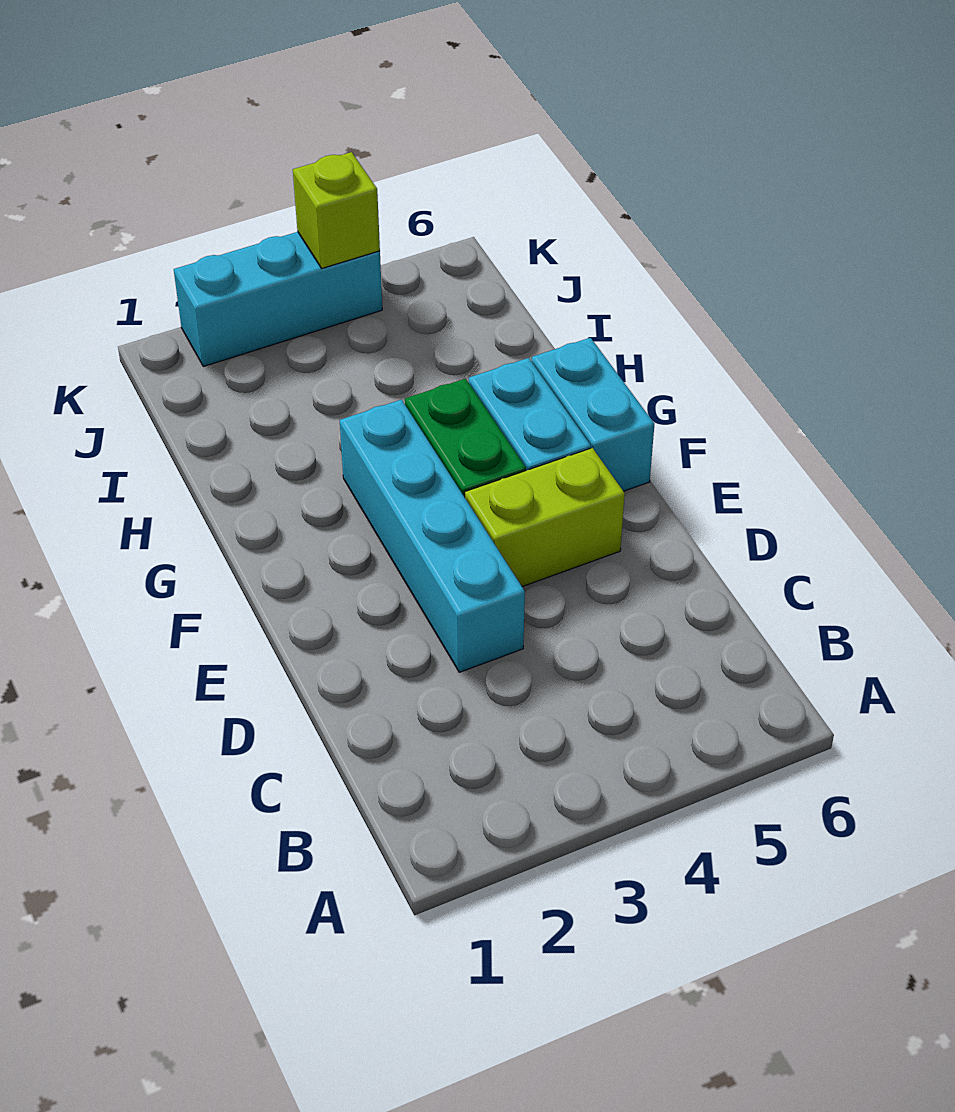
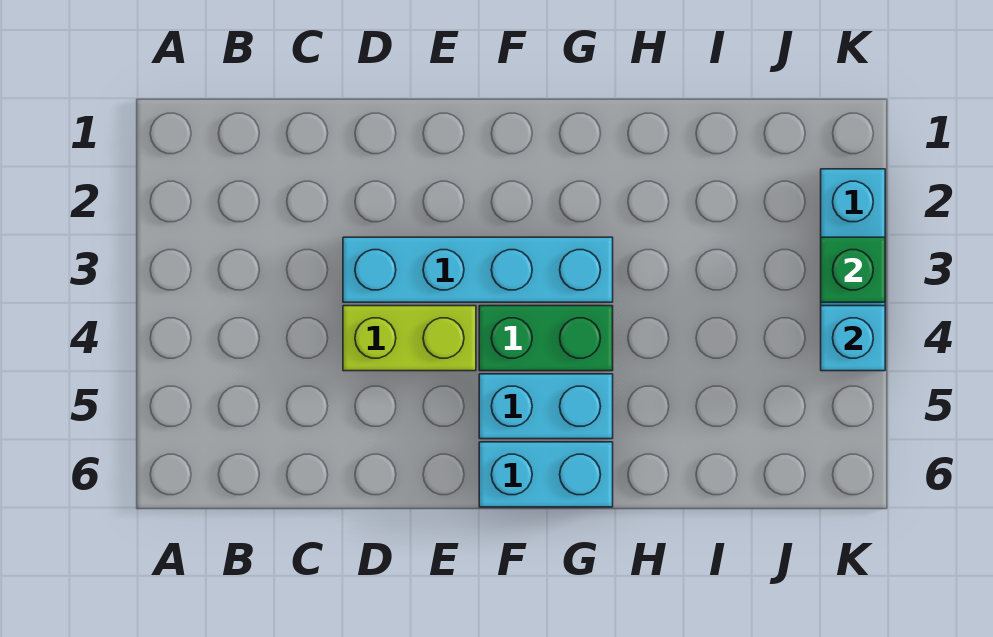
lime 1x2 brick [465,448,625,587] -> lime 1x2 brick turned to [343,306,476,371]
none -> green 1x1 brick [821,237,885,302]
lime 1x1 brick [293,152,380,268] -> cyan 1x1 brick [821,306,885,371]

